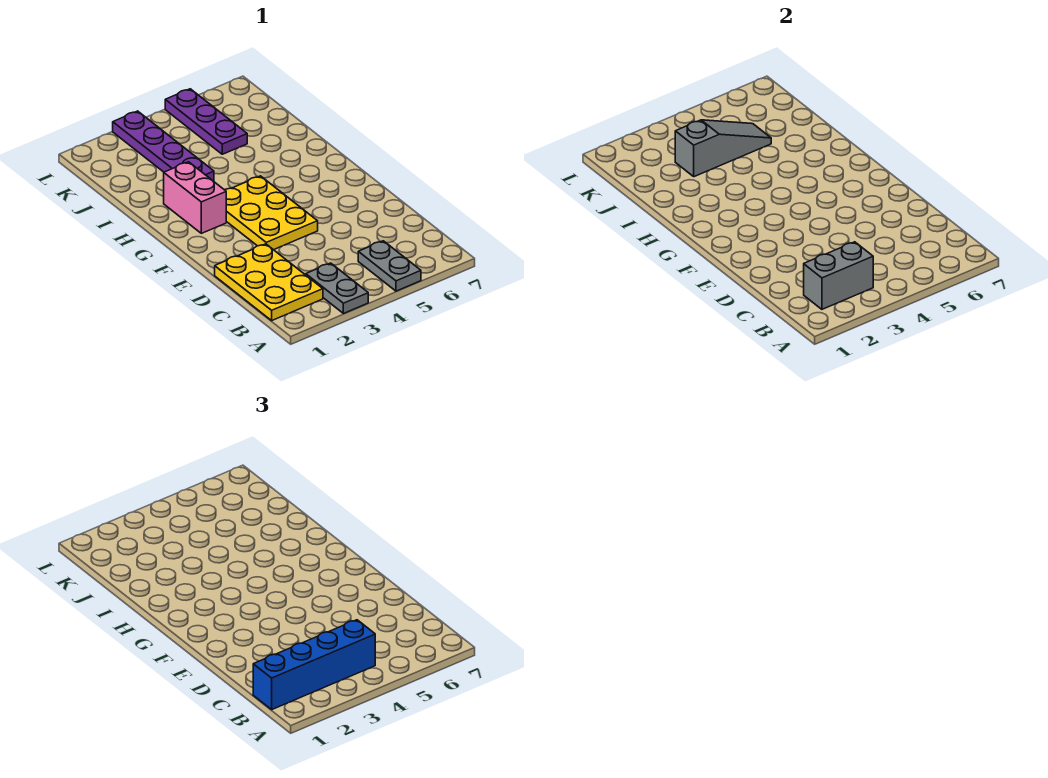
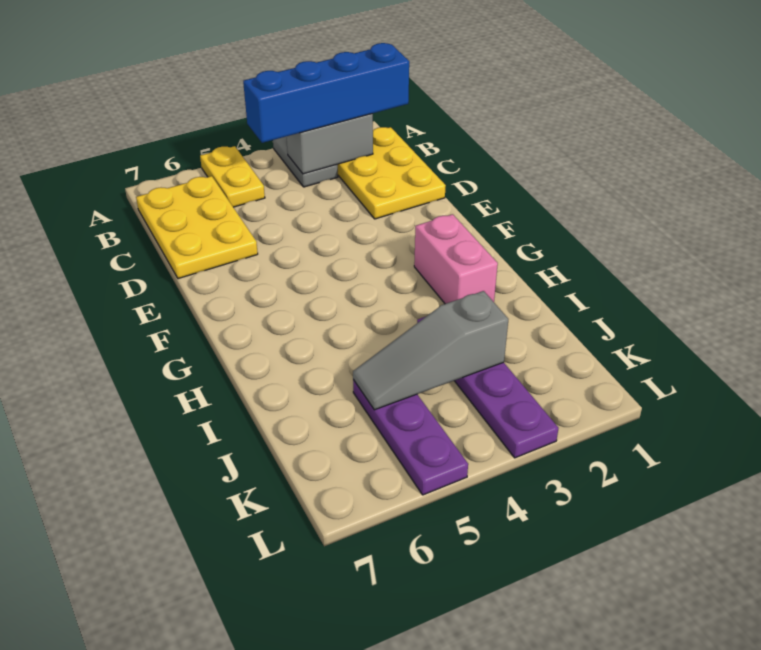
grey 1x2 plate [358,241,421,291] -> yellow 1x2 plate [200,146,265,207]
yellow 2x3 plate [225,176,318,250] -> yellow 2x3 plate moved to [136,176,258,279]

